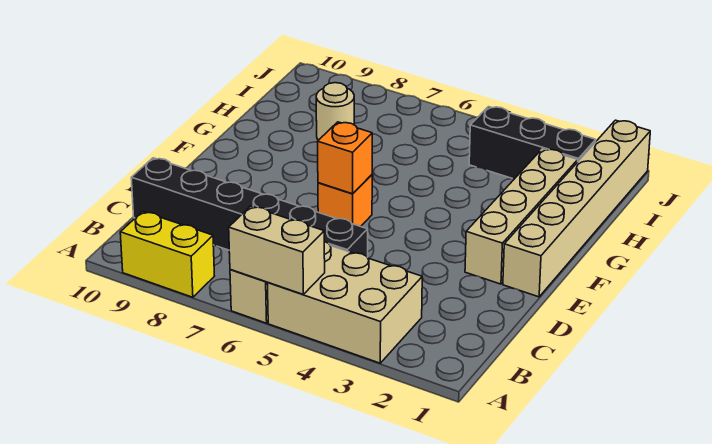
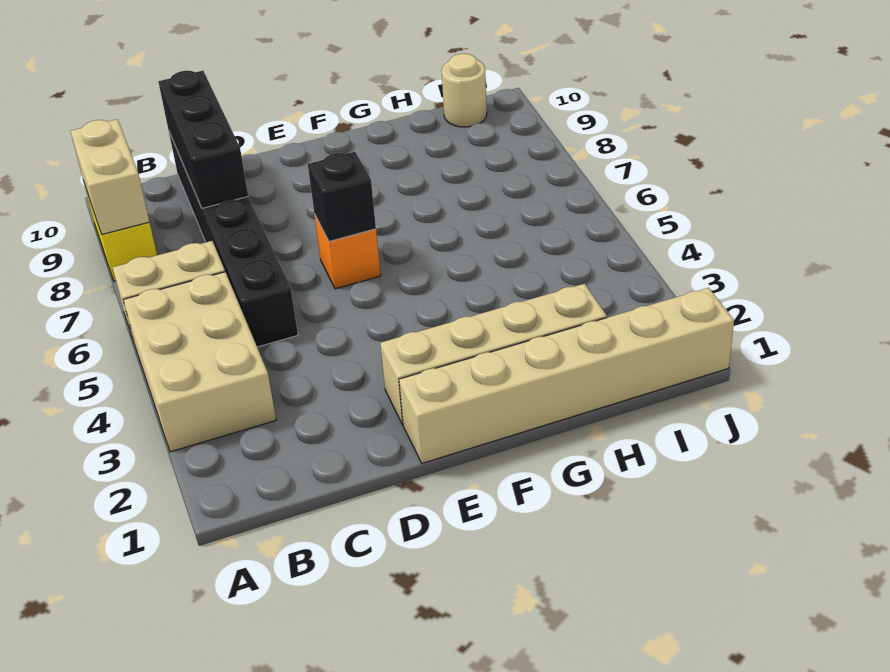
tan 1x2 brick [229,206,325,294] -> tan 1x2 brick moved to [70,119,149,235]
orange 1x1 brick [318,122,372,194] -> black 1x1 brick [308,152,376,241]
tan 1x1 round brick [316,83,354,140] -> tan 1x1 round brick moved to [442,54,487,127]
black 1x3 brick [469,107,596,179] -> black 1x3 brick moved to [158,71,248,208]

